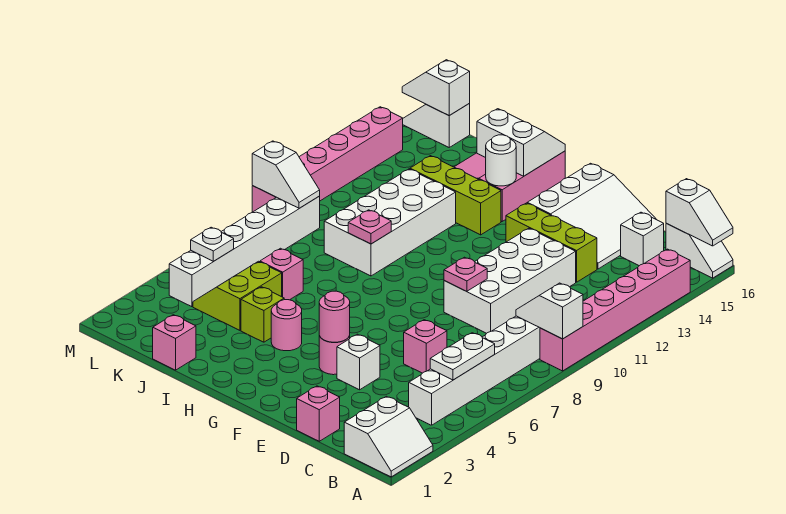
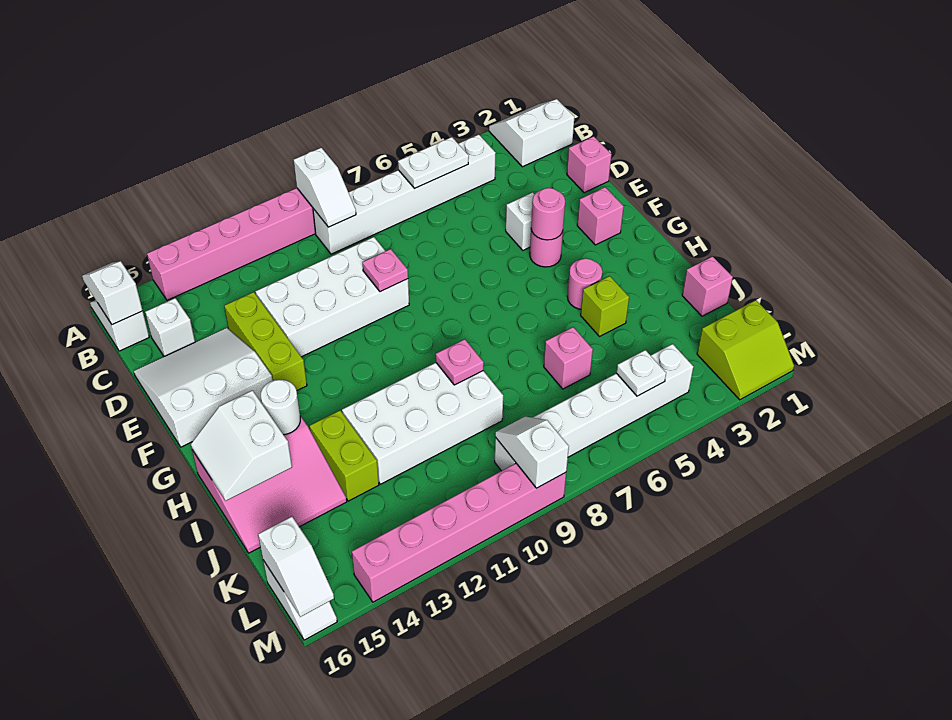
pink 1x1 brick [404,320,447,373] -> pink 1x1 brick moved to [577,187,624,245]
lime 1x3 brick [410,156,501,235] -> lime 1x2 brick [310,410,379,501]
lime 2x2 slope [193,261,282,330] -> lime 2x2 slope moved to [697,300,794,400]

